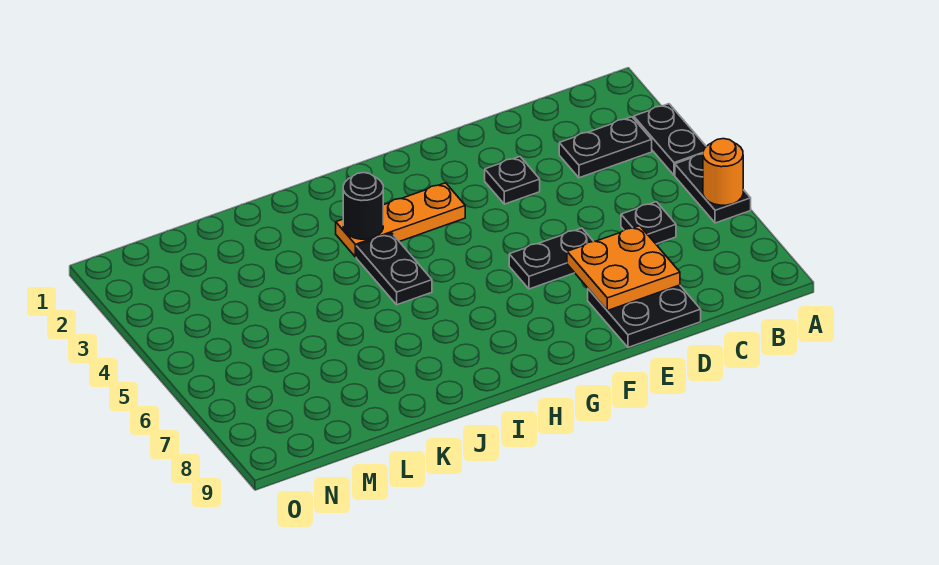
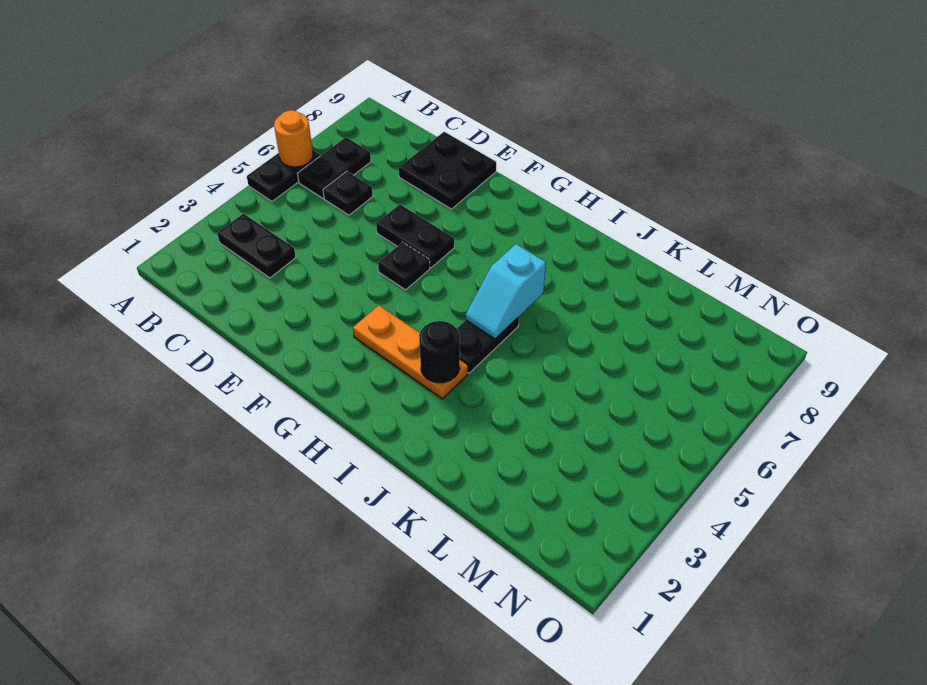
black 1x2 plate [634,104,706,175] -> black 1x2 plate moved to [298,137,371,198]
orange 2x2 plate [567,226,680,311] -> none
black 1x1 plate [485,157,540,204] -> black 1x1 plate moved to [378,242,430,290]
none -> cyan 1x2 slope [466,244,546,339]

